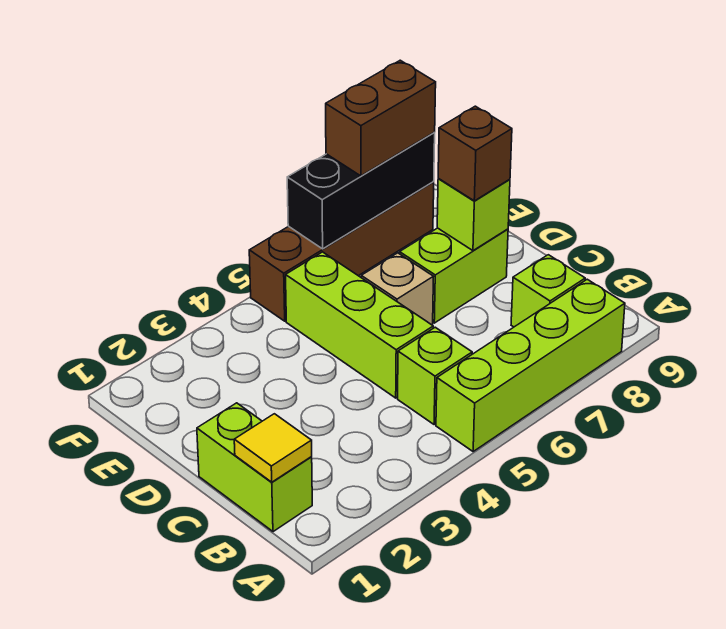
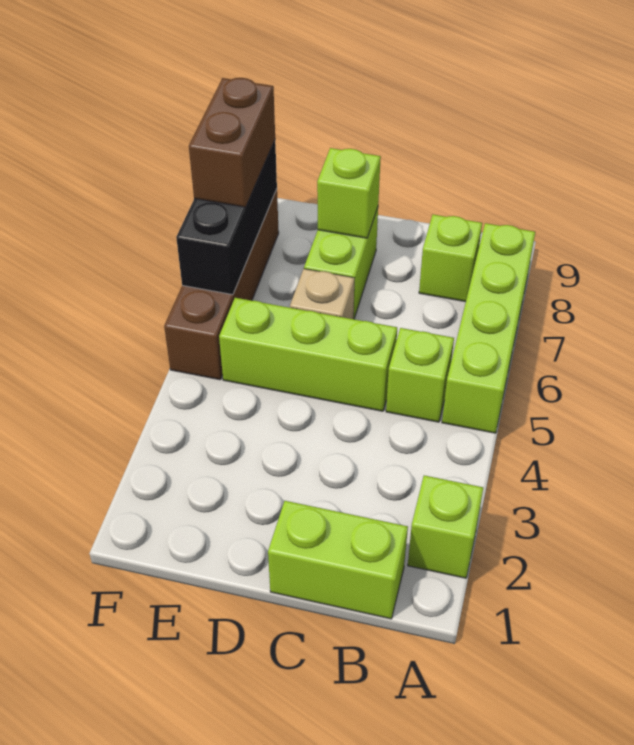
none -> lime 1x1 brick [408,475,483,578]
yellow 1x1 tile [234,414,312,482] -> none
brown 1x1 brick [438,106,512,201] -> none

